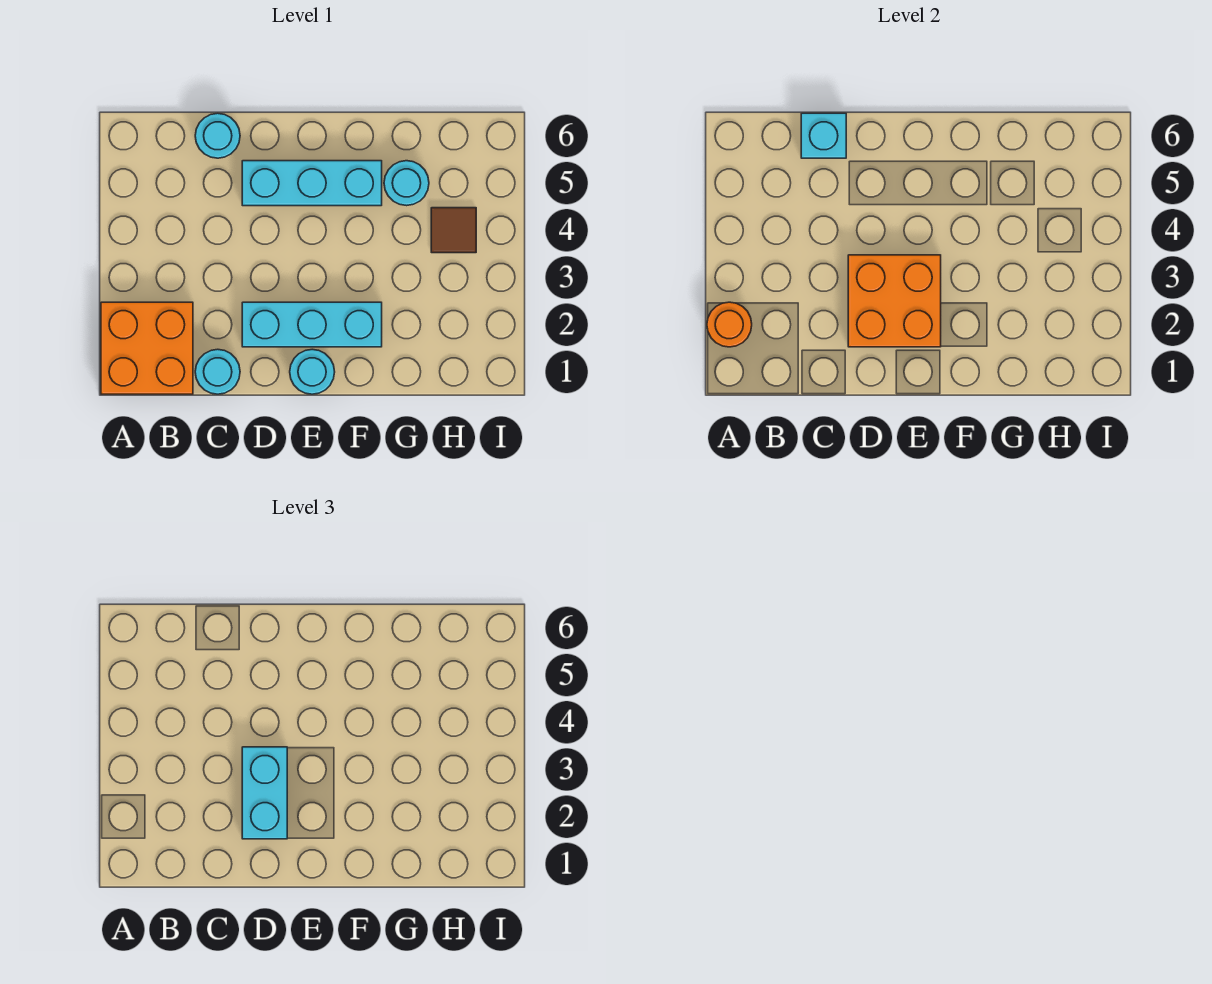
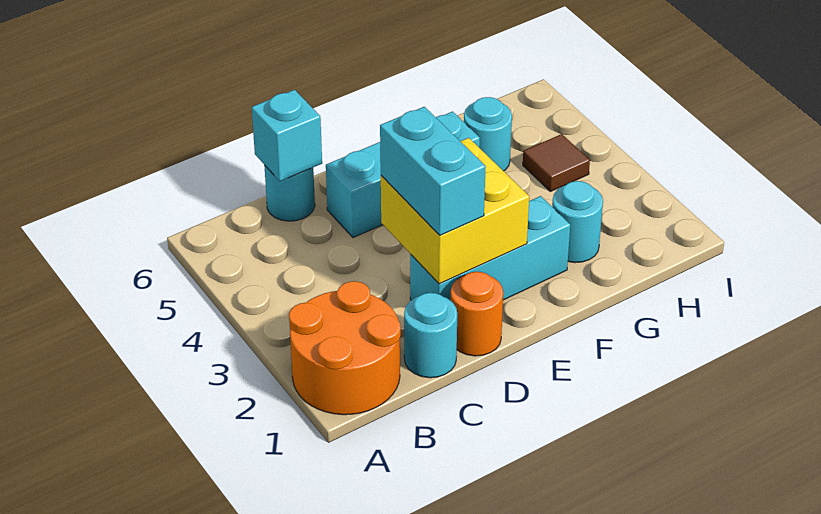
orange 2x2 brick [101,302,193,394] -> orange 2x2 round brick [289,281,401,415]
orange 1x1 round brick [707,302,752,347] -> orange 1x1 round brick moved to [451,272,503,356]
orange 2x2 brick [848,255,941,347] -> yellow 2x2 brick [381,138,529,284]
cyan 1x1 round brick [290,349,335,394] -> cyan 1x1 round brick moved to [552,181,603,263]

